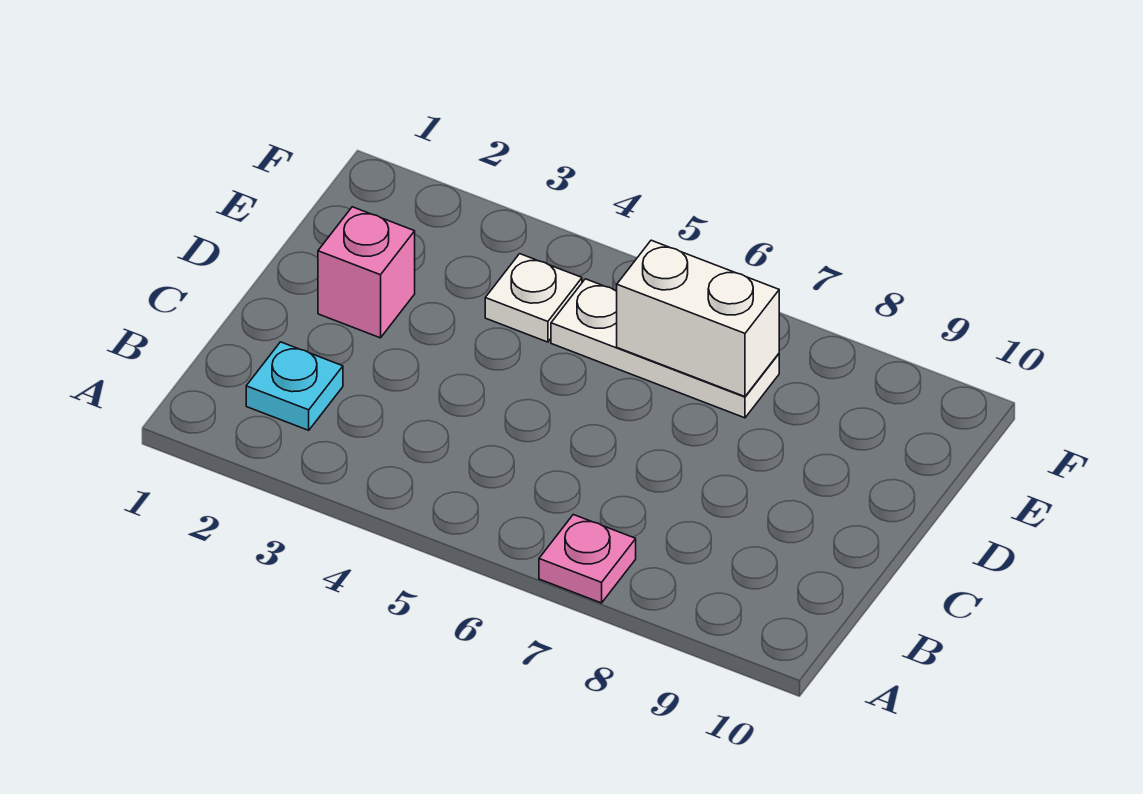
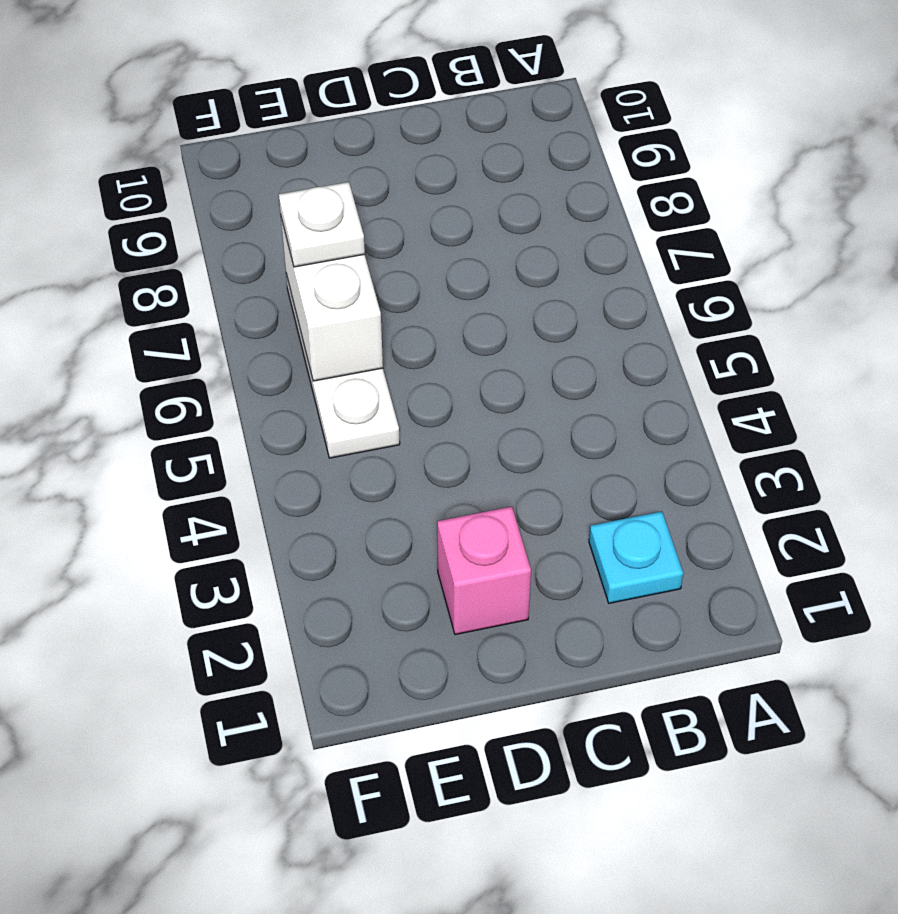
pink 1x1 plate [539,515,636,603] -> none
white 1x1 plate [485,254,582,342] -> white 1x1 plate moved to [279,182,365,267]

